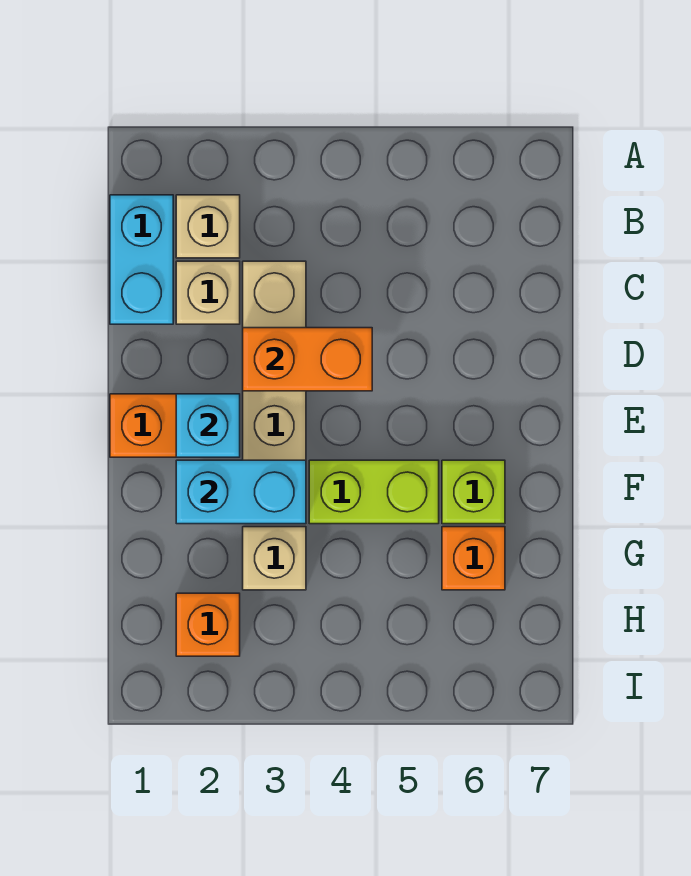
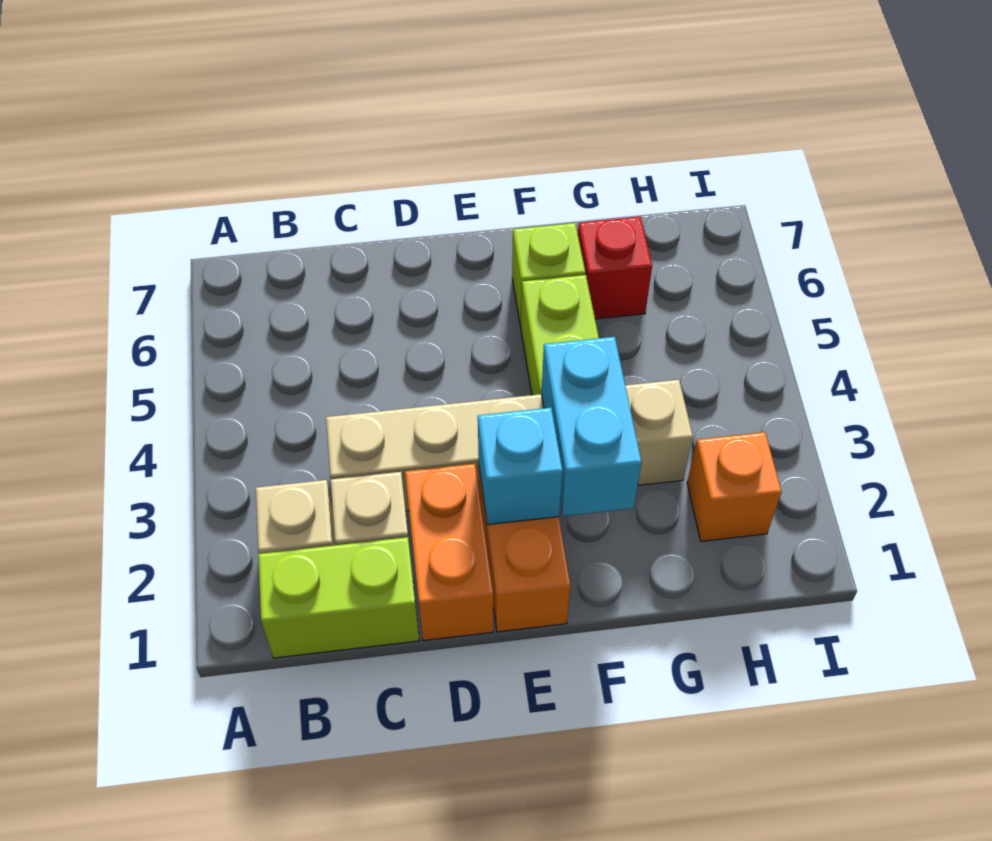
cyan 1x2 brick [110,195,173,324] -> lime 1x2 brick [258,537,419,658]
orange 1x2 brick [243,328,372,391] -> orange 1x2 brick moved to [405,464,493,641]
orange 1x1 brick [442,527,505,590] -> red 1x1 brick [578,217,652,319]

